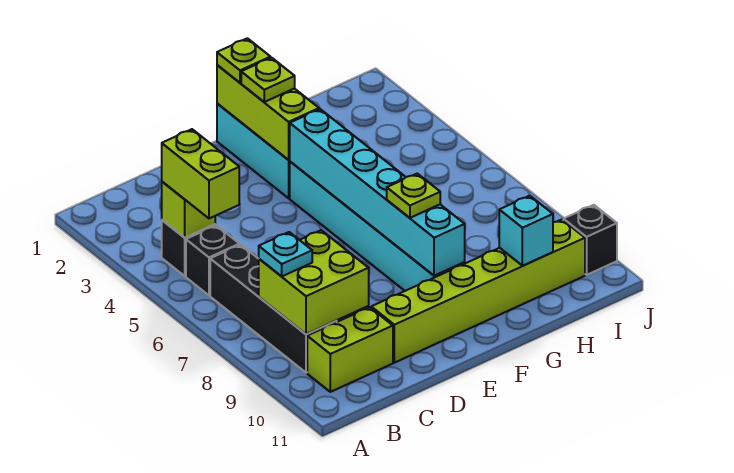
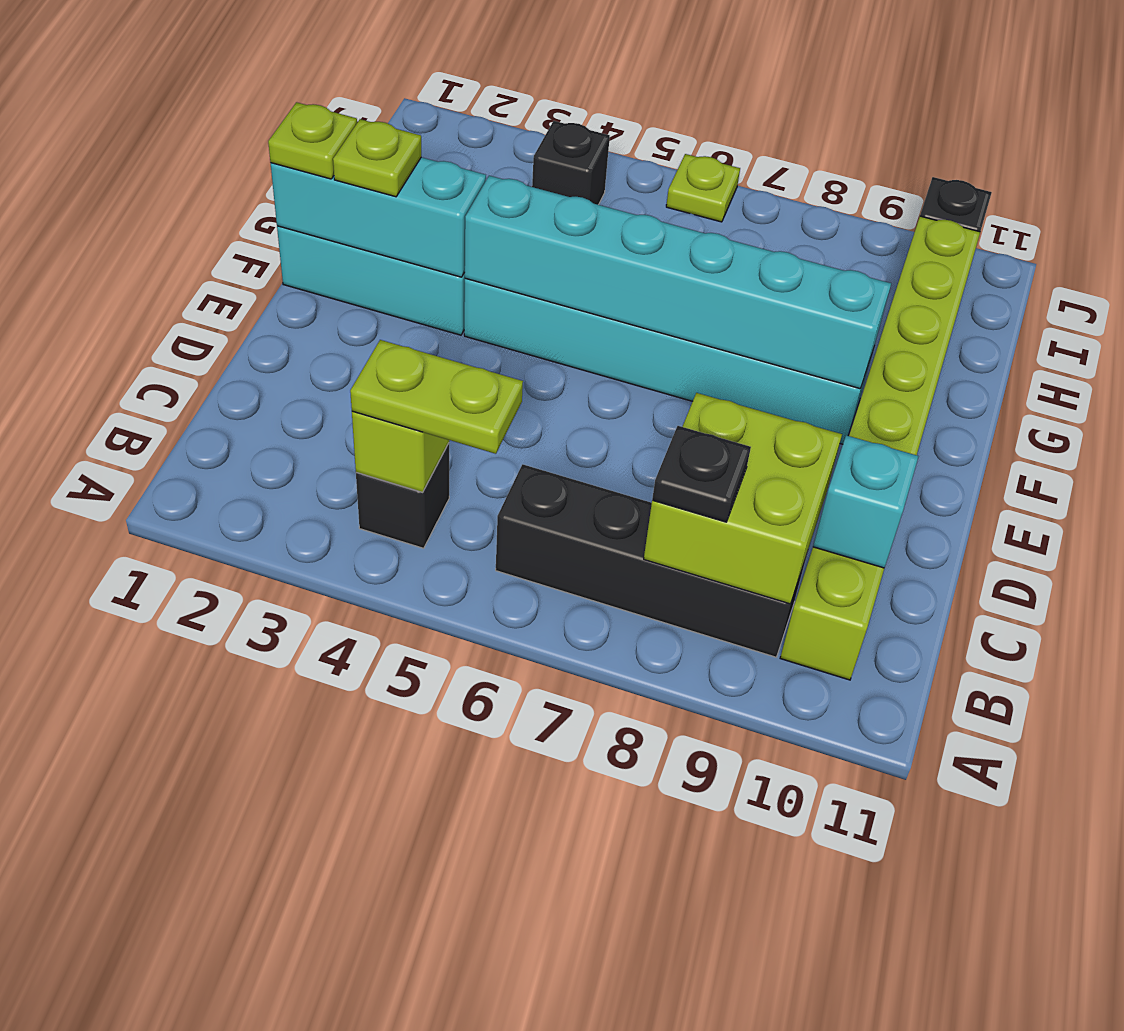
lime 1x2 brick [162,129,239,218] -> lime 1x2 plate [350,340,523,454]
black 1x1 brick [186,225,239,295] -> black 1x1 brick moved to [532,121,610,205]
cyan 1x1 plate [259,232,312,276] -> black 1x1 plate [652,426,751,522]
lime 1x3 brick [217,65,319,160] -> cyan 1x3 brick [271,157,486,277]
lime 1x1 plate [387,174,440,218] -> lime 1x1 plate moved to [666,154,740,222]
cyan 1x1 brick [499,196,553,266] -> cyan 1x1 brick moved to [813,435,919,568]

